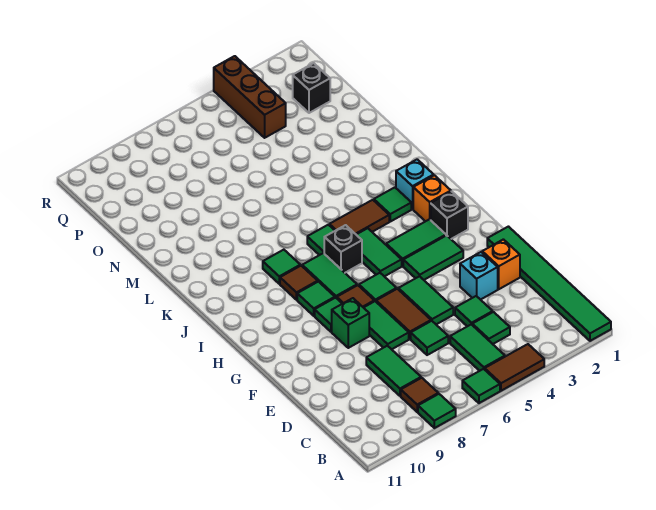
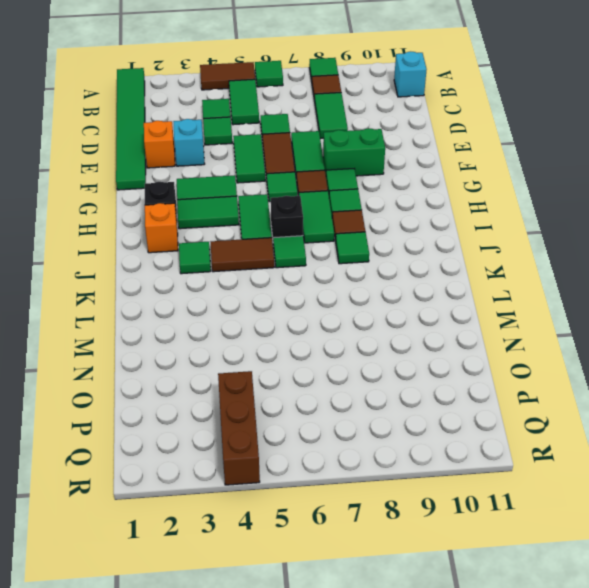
green 1x1 brick [332,298,369,348] -> green 1x2 brick [323,128,385,176]
cyan 1x1 brick [396,159,434,209] -> cyan 1x1 brick moved to [394,52,427,97]
black 1x1 brick [293,63,330,113] -> none

